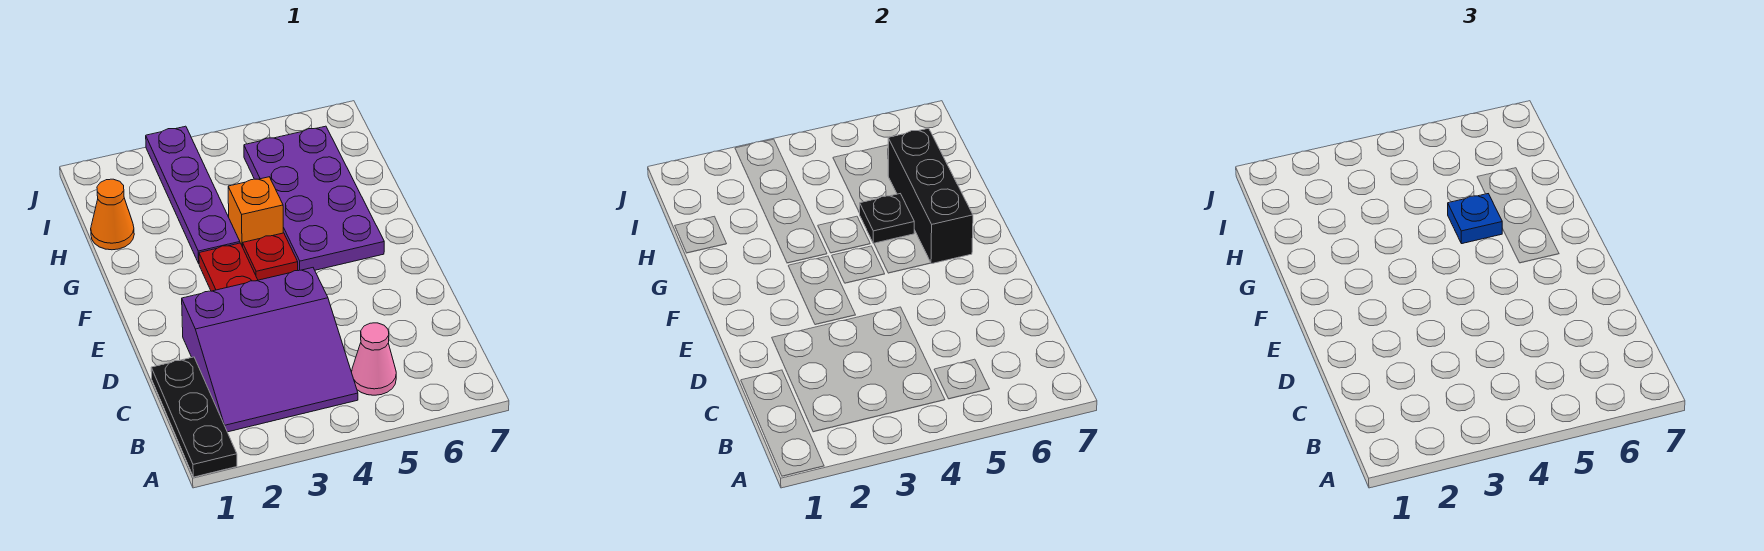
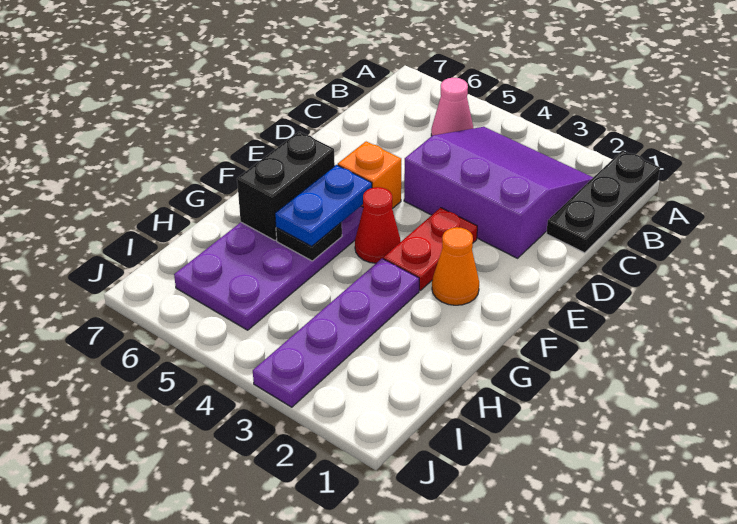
red 1x1 plate [243,233,298,280] -> red 1x1 cone [355,187,401,263]
black 1x3 brick [888,128,973,264] -> black 1x2 brick [237,131,335,240]
orange 1x1 brick [228,177,283,247] -> orange 1x1 brick moved to [338,141,401,209]
blue 1x1 plate [1448,194,1502,244] -> blue 1x2 plate [275,165,372,246]
orange 1x1 cone [91,179,134,250] -> orange 1x1 cone moved to [432,227,479,305]

